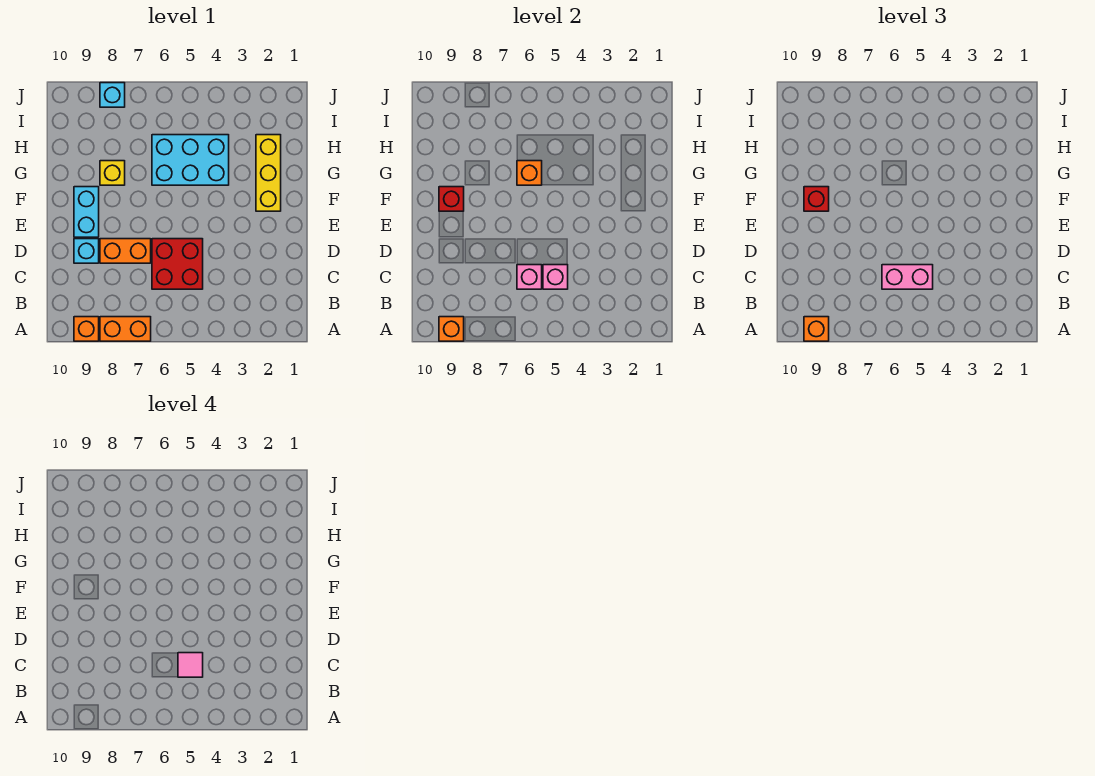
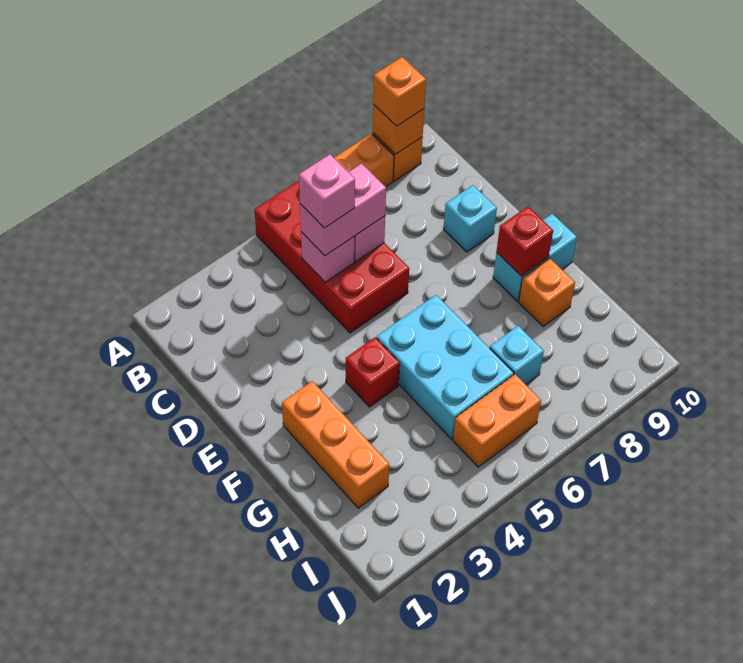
red 2x2 brick [152,239,203,289] -> red 2x4 brick [254,181,409,333]
pink 1x1 tile [178,653,203,677] -> pink 1x1 brick [299,154,355,228]
orange 1x2 brick [100,239,151,263] -> orange 1x2 brick moved to [453,374,541,467]
cyan 1x2 brick [74,187,99,237] -> cyan 1x2 brick turned to [493,214,577,301]
yellow 1x3 brick [256,135,281,211] -> orange 1x3 brick [282,381,389,508]
red 1x1 brick [804,187,829,211] -> red 1x1 brick moved to [346,337,400,407]
cyan 2x3 brick [152,135,229,185] -> cyan 2x3 brick turned to [377,295,514,439]
orange 1x1 brick [517,161,542,185] -> orange 1x1 brick moved to [519,258,575,326]
yellow 1x1 brick [100,161,125,185] -> none
cyan 1x1 brick [100,83,125,107] -> cyan 1x1 brick moved to [490,326,544,384]

